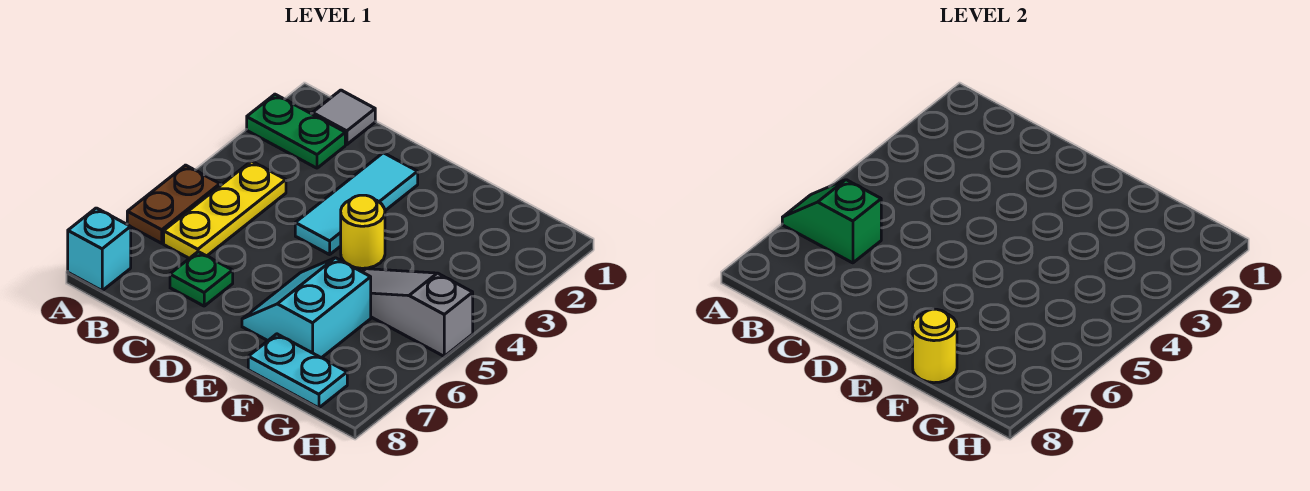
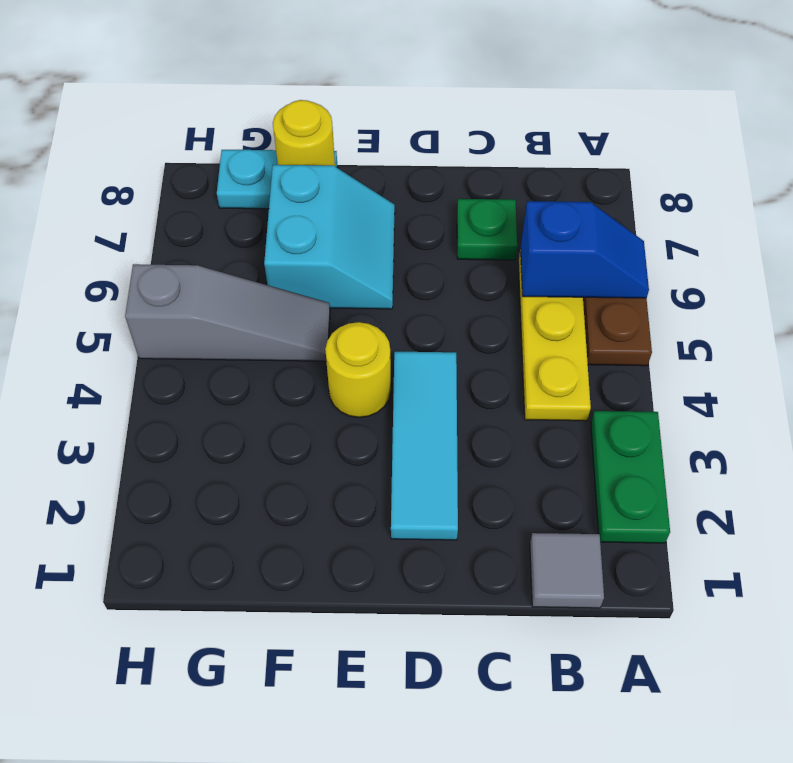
green 1x2 plate [247,94,345,168] -> green 1x2 plate turned to [591,411,670,543]
green 1x2 slope [782,180,881,263] -> blue 1x2 slope [520,201,649,298]
cyan 1x1 brick [68,208,131,291] -> none

